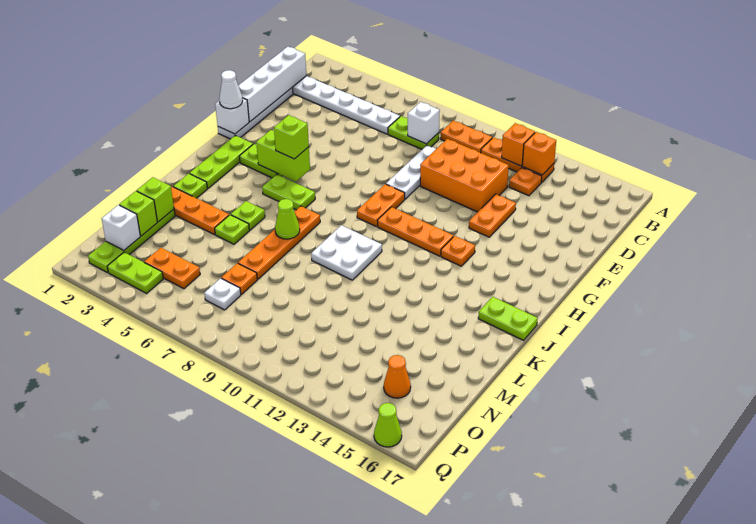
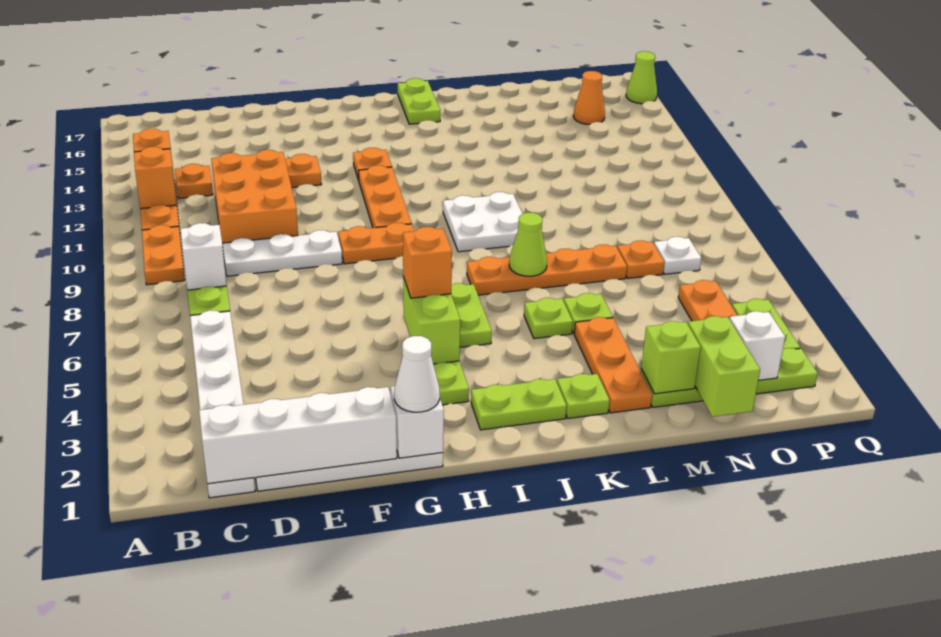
lime 1x3 plate [189,135,253,188] -> lime 1x2 plate [471,379,566,430]
lime 1x1 brick [274,115,309,159] -> orange 1x1 brick [403,227,452,298]
lime 1x1 brick [119,191,157,236] -> lime 1x2 brick [688,316,760,417]

